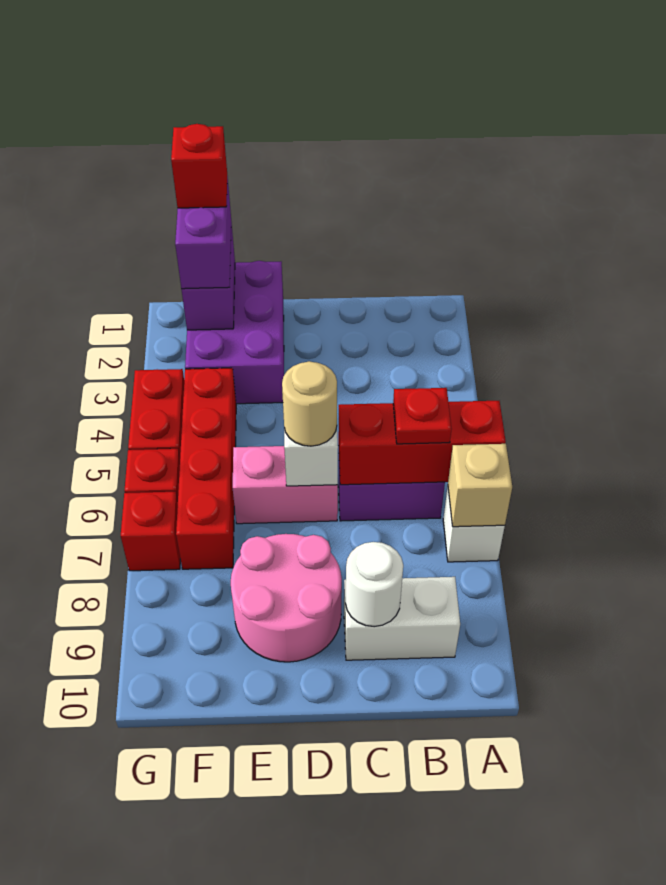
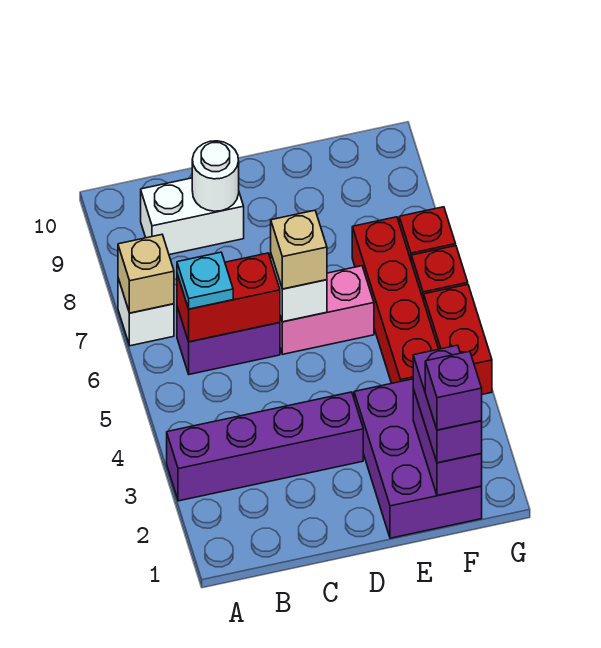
none -> purple 1x4 brick [167,392,363,501]
red 1x3 brick [338,401,506,485] -> red 1x2 brick [177,253,280,342]
red 1x1 plate [393,388,451,444] -> cyan 1x1 plate [177,252,233,309]
tan 1x1 round brick [282,361,337,446] -> tan 1x1 brick [271,210,327,289]
pink 2x2 round brick [231,534,342,662] -> none
red 1x1 brick [171,124,227,208] -> purple 1x1 brick [425,351,482,430]

